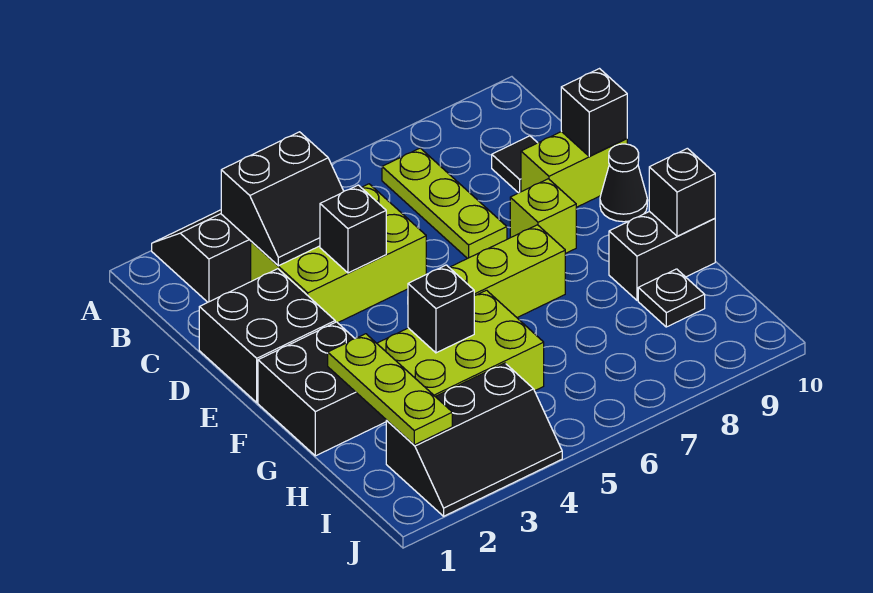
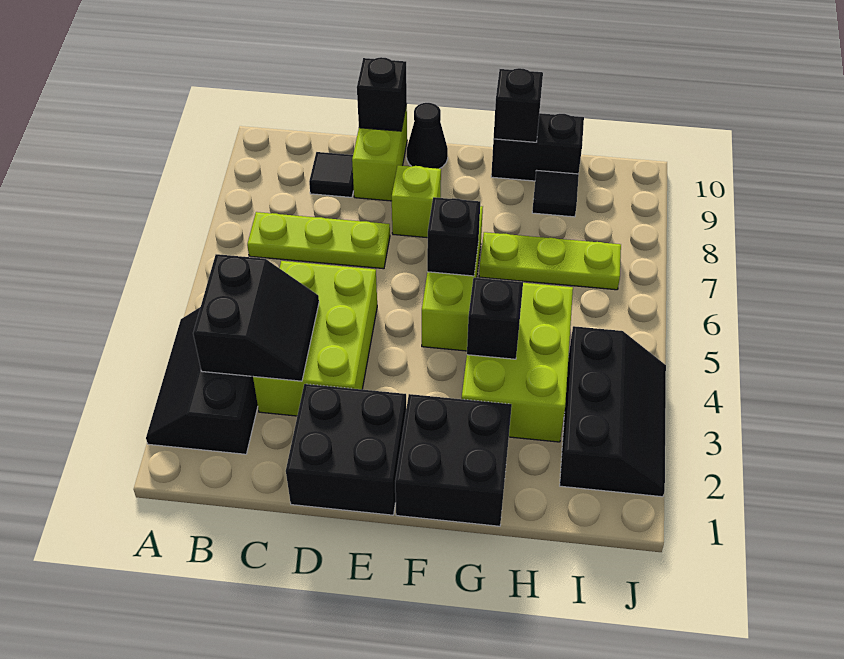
black 1x1 brick [320,185,386,273] -> black 1x1 brick moved to [427,197,480,276]
lime 1x3 plate [328,334,452,445] -> lime 1x3 plate moved to [479,232,621,290]
black 1x2 brick [609,211,715,300] -> black 1x2 brick turned to [491,113,584,181]
black 1x1 plate [638,269,705,327] -> black 1x1 tile [532,170,579,217]

